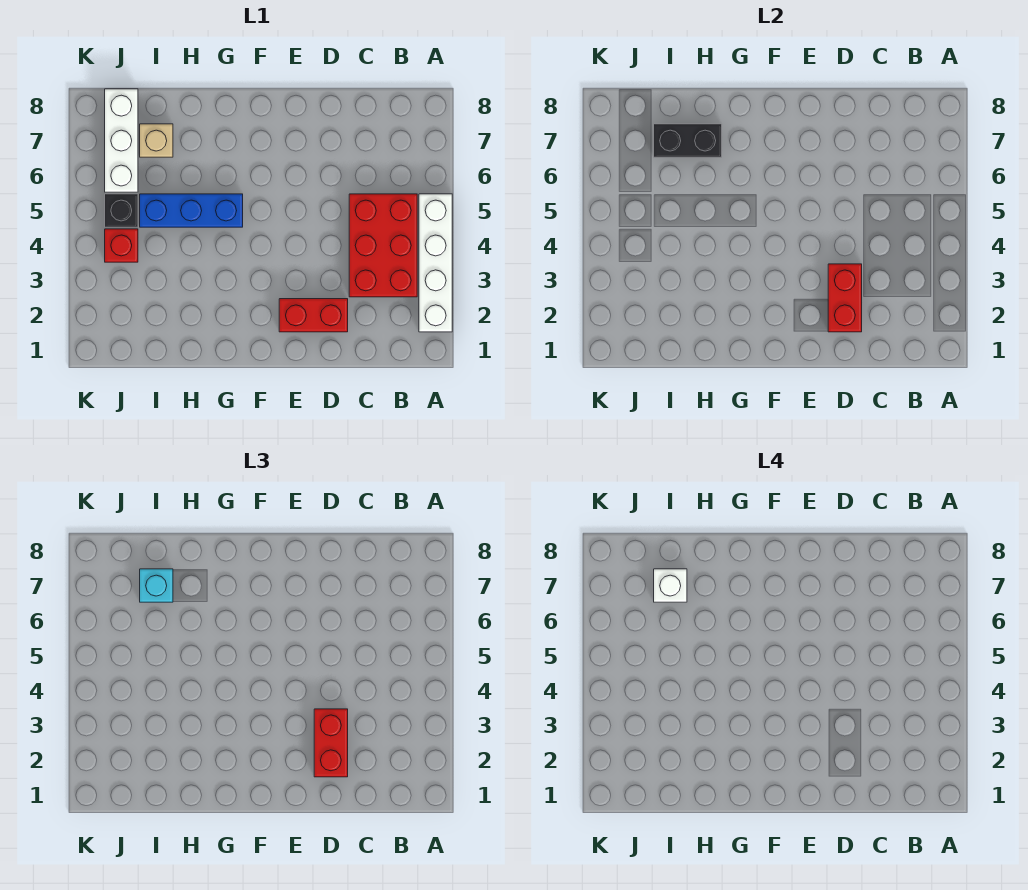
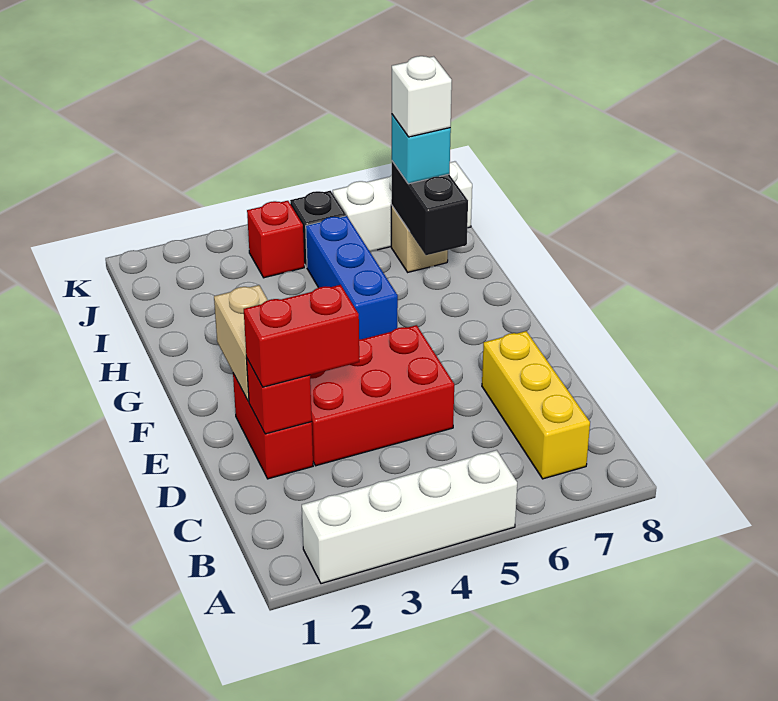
red 2x3 brick [349,194,417,297] -> red 2x3 brick moved to [310,325,454,466]
none -> yellow 1x3 brick [482,331,590,479]
red 1x2 brick [828,264,862,332] -> red 1x1 brick [246,358,312,434]
none -> tan 1x2 brick [214,285,268,402]

